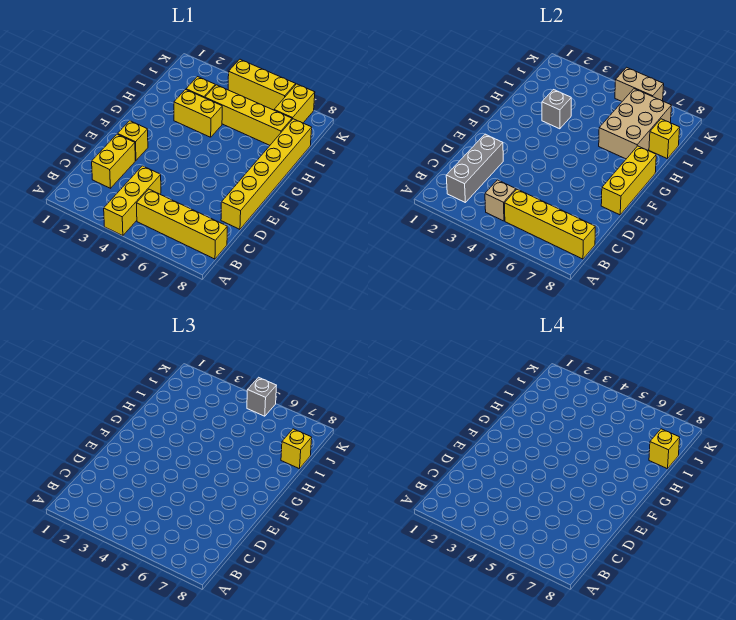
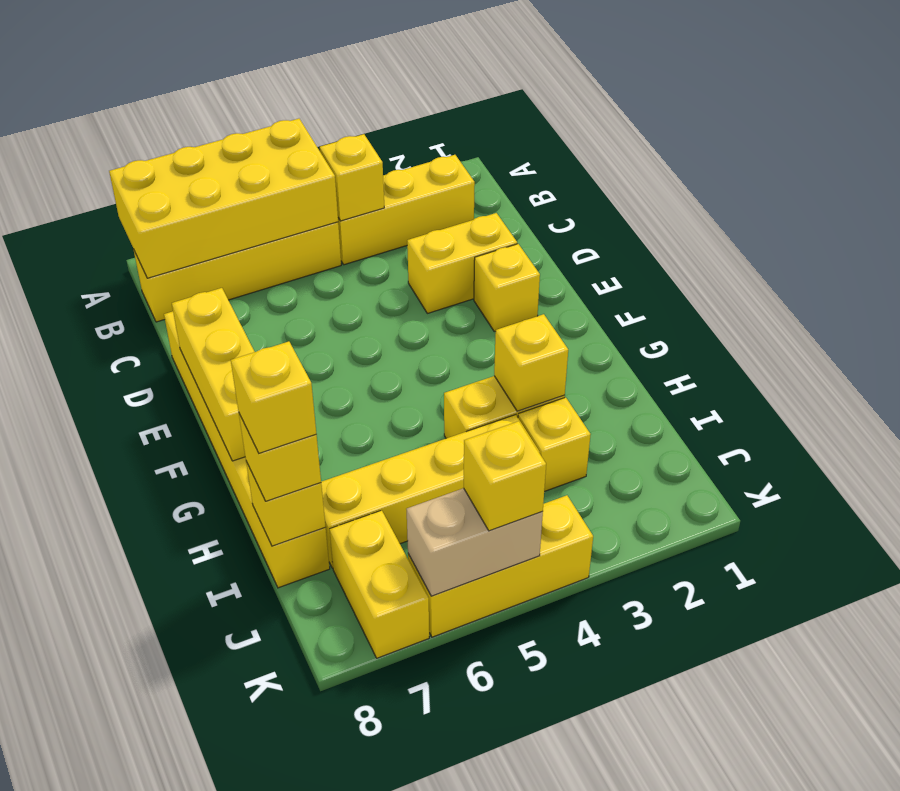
yellow 1x3 brick [104,166,161,236] -> yellow 1x3 brick turned to [338,155,475,265]
grey 1x3 brick [446,134,503,202] -> none
tan 1x1 brick [485,180,516,221] -> yellow 1x1 brick [320,134,384,221]
yellow 1x4 brick [504,189,595,259] -> yellow 2x4 brick [109,119,338,278]
yellow 1x2 brick [92,134,135,188] -> yellow 1x2 brick turned to [407,213,517,313]
grey 1x1 brick [542,90,571,129] -> yellow 1x1 brick [494,314,568,411]
tan 2x3 brick [599,89,672,159] -> none
grey 1x1 brick [247,377,276,416] -> yellow 1x1 brick [464,421,546,531]

